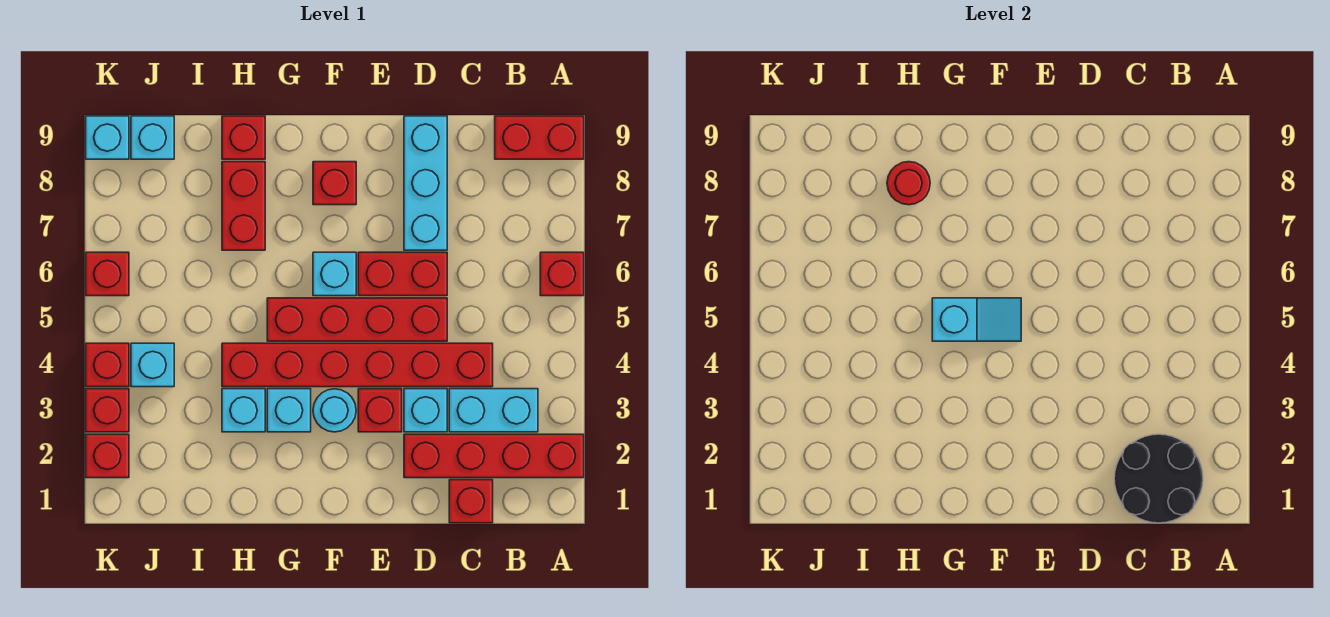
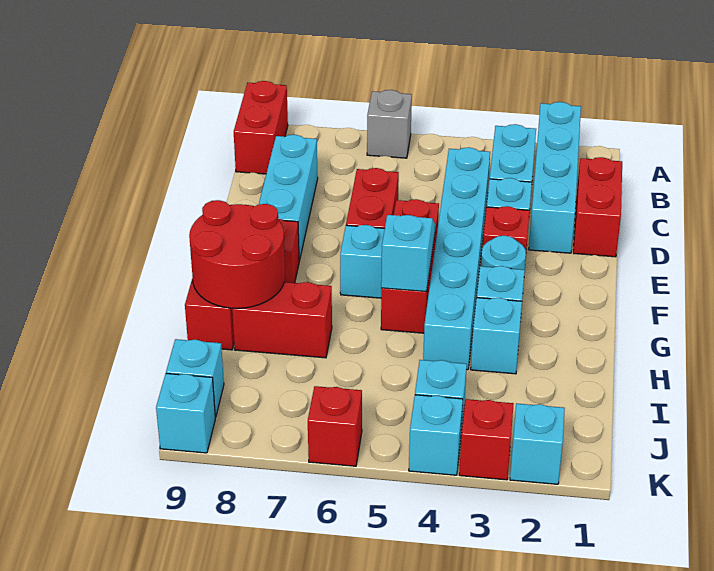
red 1x4 brick [404,434,584,478] -> cyan 1x4 brick [529,102,581,253]
red 1x1 brick [540,252,584,296] -> grey 1x1 brick [367,90,412,158]
black 2x2 round brick [1114,434,1203,523] -> none
red 1x1 brick [449,480,493,523] -> red 1x2 brick [573,157,622,257]
red 1x6 brick [222,343,493,387] -> cyan 1x6 brick [423,147,490,370]
red 1x4 brick [267,298,447,341] -> red 1x3 brick [381,199,439,333]
cyan 1x3 brick [404,116,447,250] -> cyan 1x3 brick turned to [259,135,318,261]
red 1x1 round brick [887,162,930,205] -> red 2x2 round brick [189,200,285,309]
red 1x1 brick [86,434,129,478] -> cyan 1x1 brick [510,403,565,484]
red 1x1 brick [86,343,129,387] -> cyan 1x1 brick [409,395,463,475]

